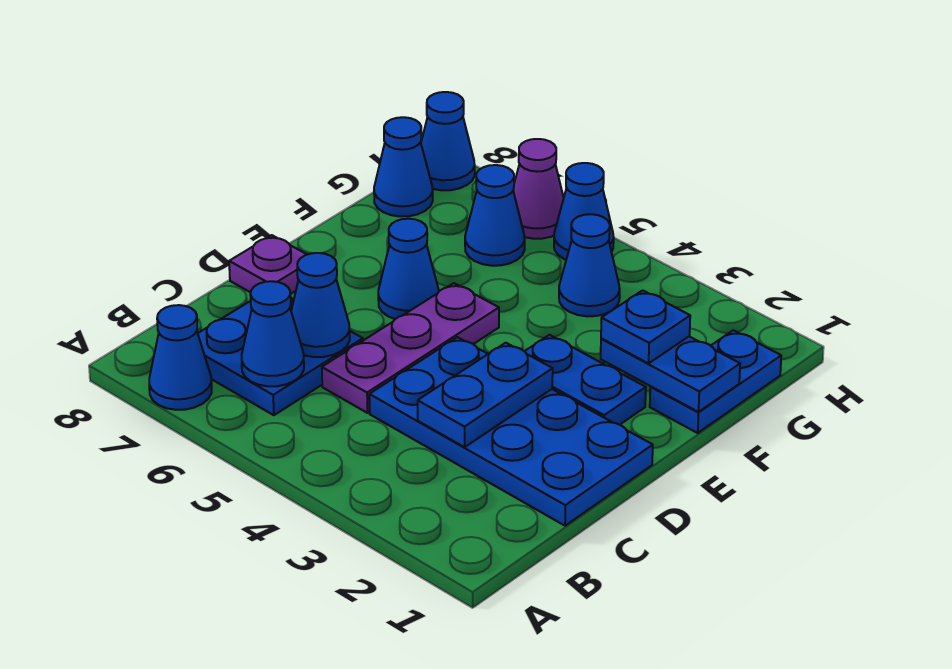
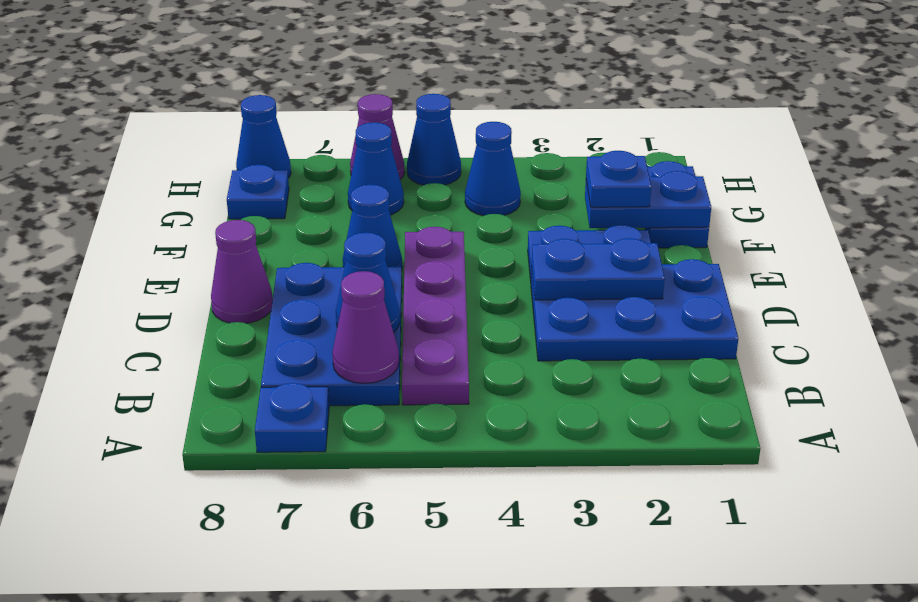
blue 1x1 cone [149,305,212,410] -> blue 1x1 plate [255,383,329,452]
blue 2x2 plate [198,298,363,415] -> blue 2x3 plate [261,263,402,406]
blue 1x1 cone [242,281,304,386] -> purple 1x1 cone [332,271,399,383]
blue 2x4 plate [369,337,653,526] -> blue 2x3 plate [531,259,738,361]
blue 1x2 plate [418,343,553,447] -> blue 1x2 plate turned to [532,238,665,300]
purple 1x3 plate [322,283,499,413] -> purple 1x4 plate [402,227,469,405]
purple 1x1 plate [229,235,307,294] -> purple 1x1 cone [211,220,273,323]
blue 1x1 cone [374,117,433,217] -> blue 1x1 plate [227,165,289,219]

